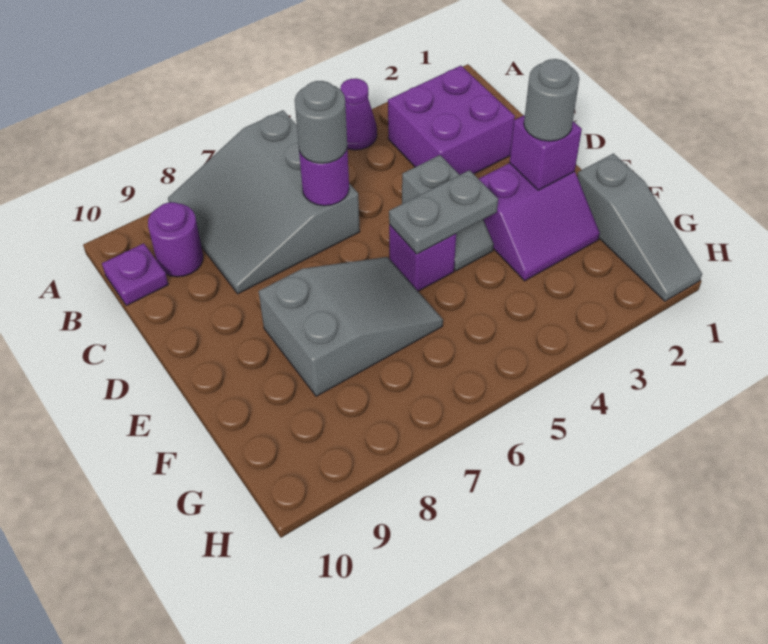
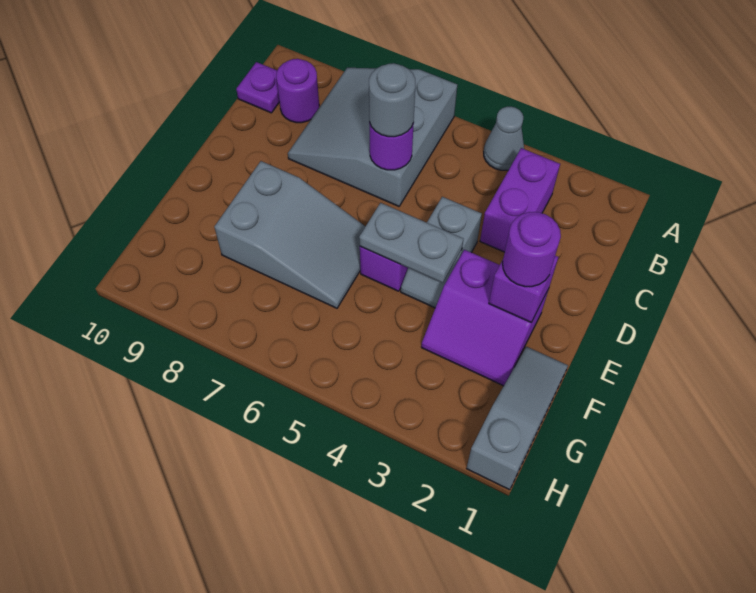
purple 1x1 cone [340,78,377,150] -> grey 1x1 cone [484,107,524,170]
purple 2x2 brick [388,66,515,175] -> purple 1x2 brick [480,148,560,252]
grey 1x1 round brick [524,59,579,141] -> purple 1x1 round brick [503,212,561,287]
grey 1x3 slope [577,154,702,301] -> grey 1x3 slope turned to [467,347,568,490]

